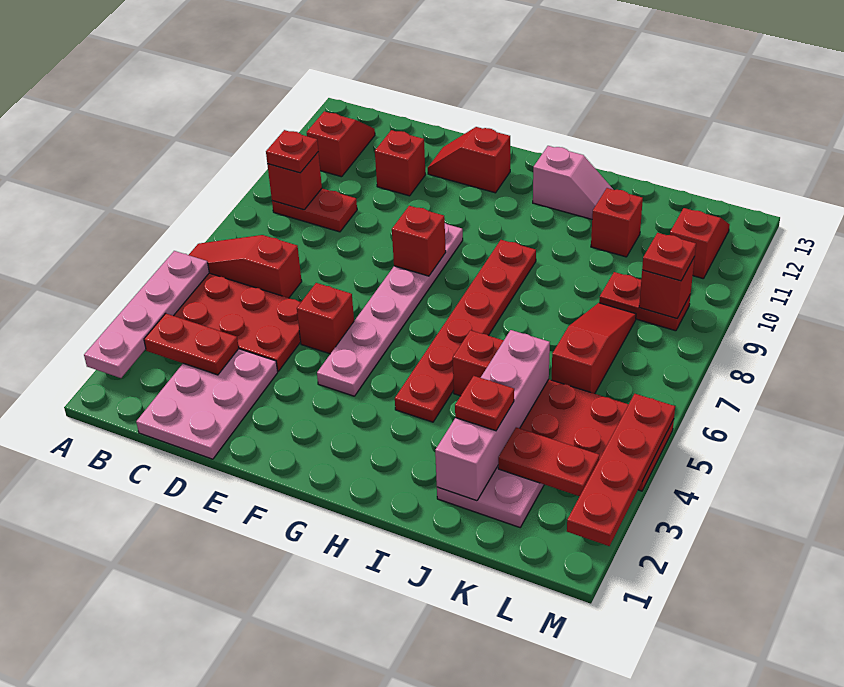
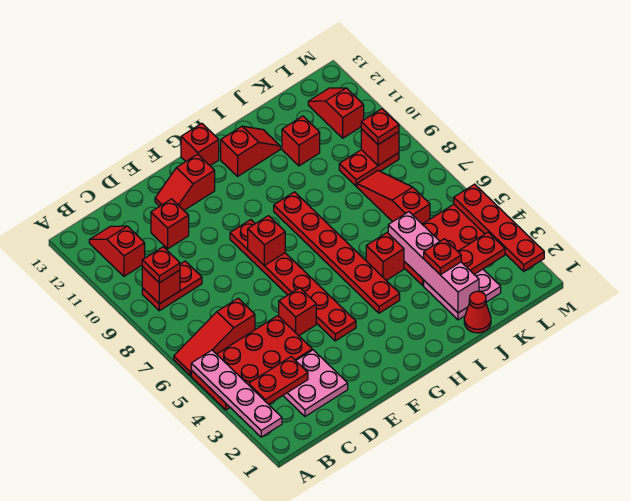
pink 2x3 plate [136,349,278,459] -> pink 2x2 plate [283,350,348,416]
pink 1x6 plate [317,223,463,396] -> red 1x6 plate [230,220,356,341]
none -> red 1x1 brick [181,123,219,166]
pink 1x2 slope [533,146,613,219] -> red 1x2 slope [221,126,280,176]
none -> red 1x1 cone [464,291,491,333]

